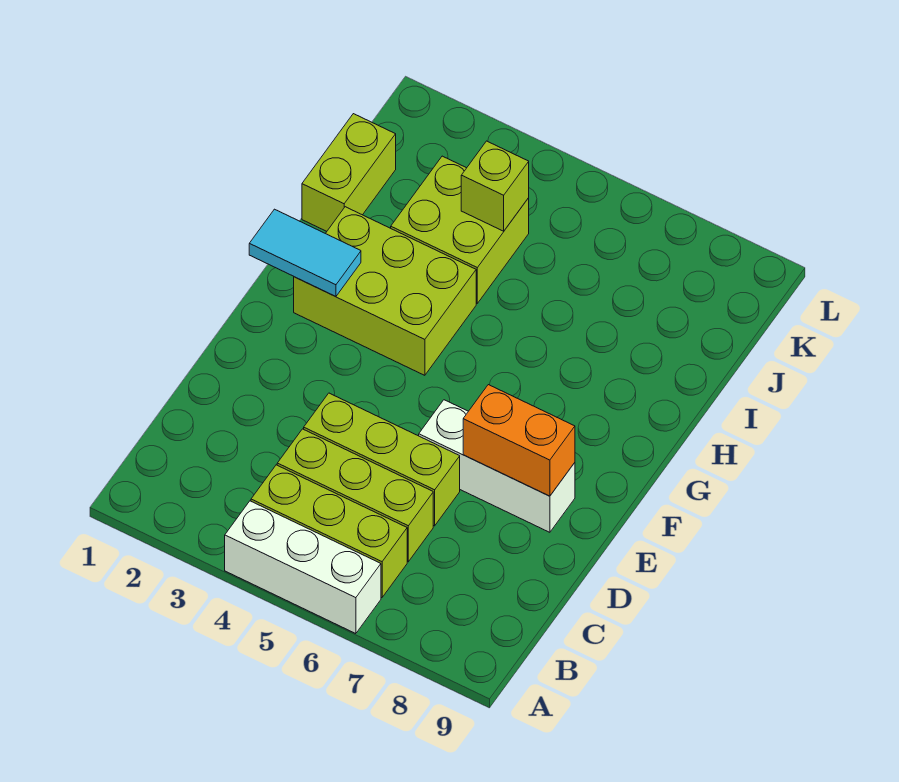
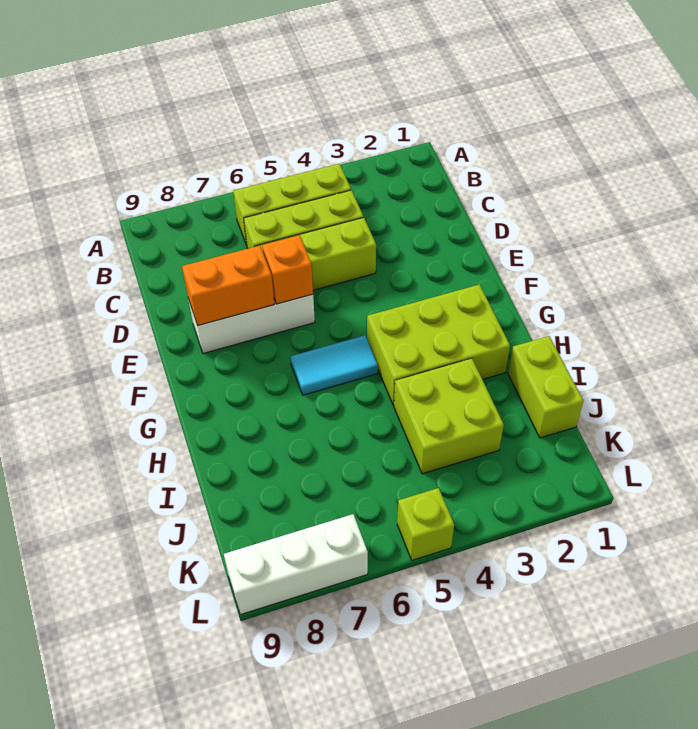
white 1x3 brick [225,501,381,634] -> white 1x3 brick moved to [224,514,368,615]
none -> orange 1x1 brick [262,235,313,304]
cyan 1x2 tile [249,209,361,297] -> cyan 1x2 tile moved to [290,335,378,395]
lime 1x1 brick [461,141,529,231] -> lime 1x1 brick moved to [397,488,454,560]

